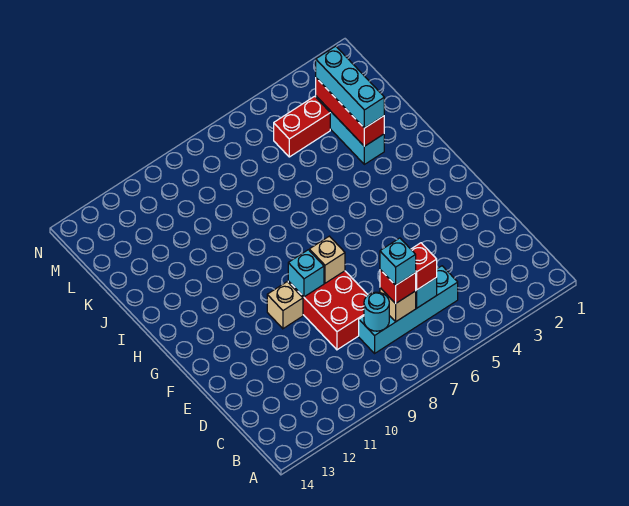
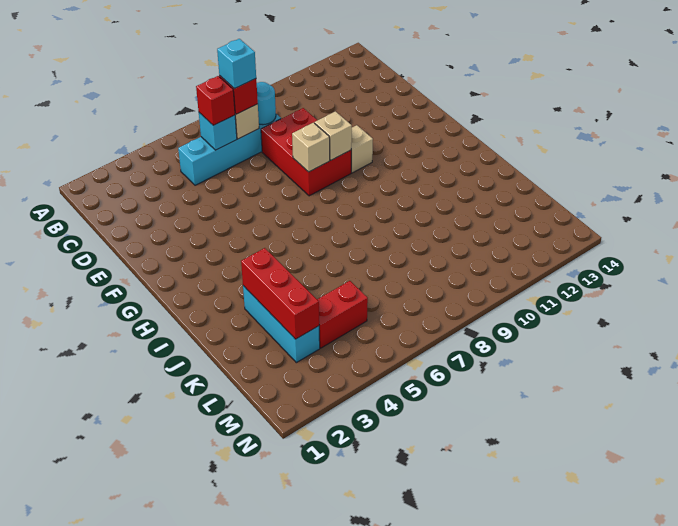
cyan 1x1 brick [288,250,324,297] -> tan 1x1 brick [315,111,352,160]
cyan 1x3 brick [316,46,384,128] -> none

